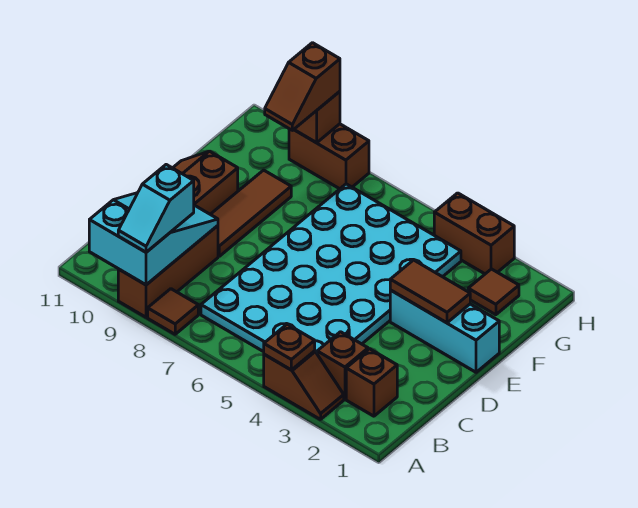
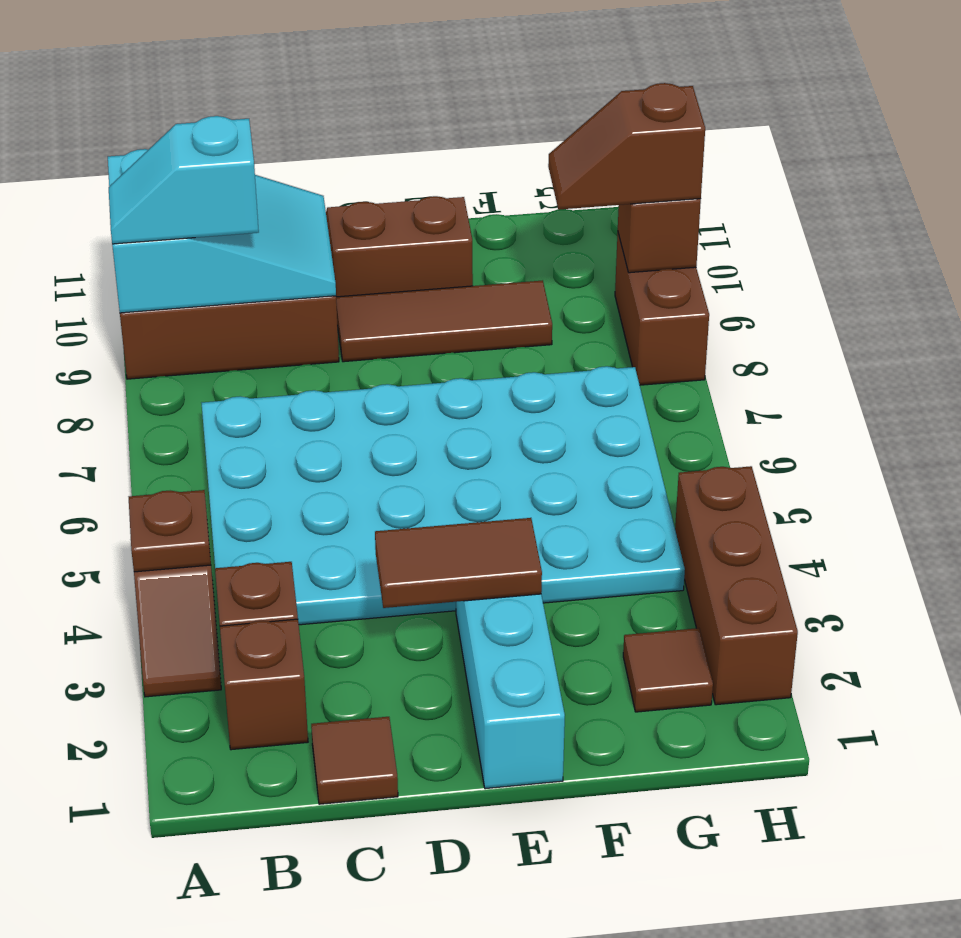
brown 1x1 tile [148,289,198,334] -> brown 1x1 tile moved to [311,717,398,804]
brown 1x2 tile [390,260,470,323] -> brown 1x2 tile turned to [375,518,542,608]
brown 1x2 brick [434,193,514,274] -> brown 1x3 brick [675,466,798,705]

